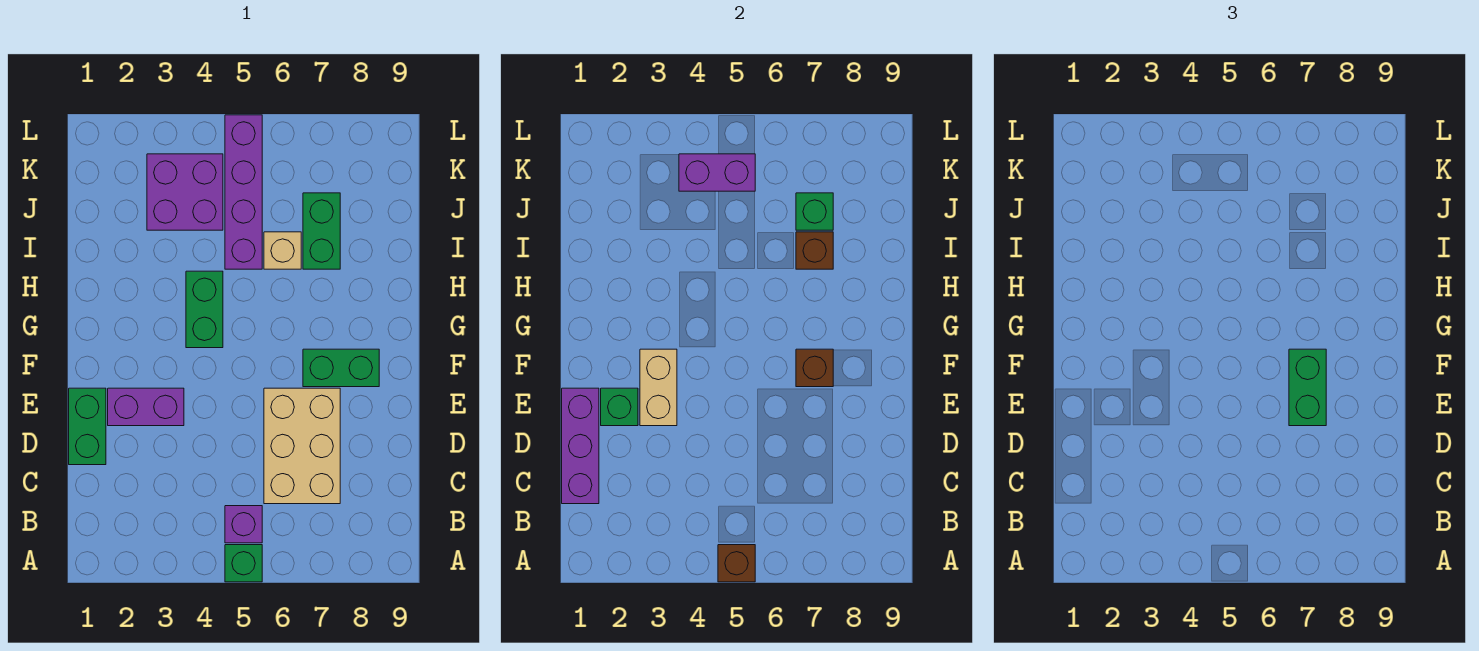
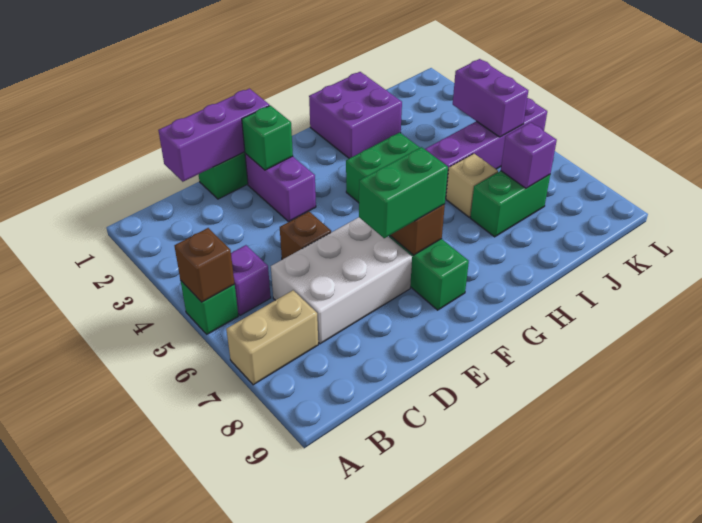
tan 2x3 brick [264,388,340,504] -> white 2x3 brick [271,217,412,344]
tan 1x2 brick [640,349,677,426] -> tan 1x2 brick moved to [226,290,318,385]
brown 1x1 brick [796,232,833,269] -> brown 1x1 brick moved to [280,211,331,260]
purple 2x2 brick [147,154,223,230] -> purple 2x2 brick moved to [309,72,402,158]
green 1x1 brick [796,193,833,230] -> purple 1x1 brick [501,122,557,188]

